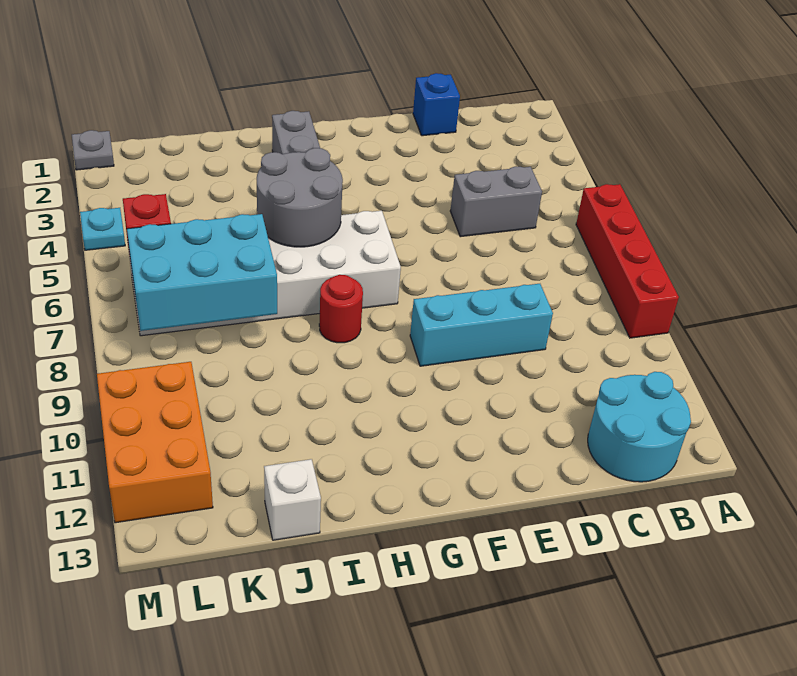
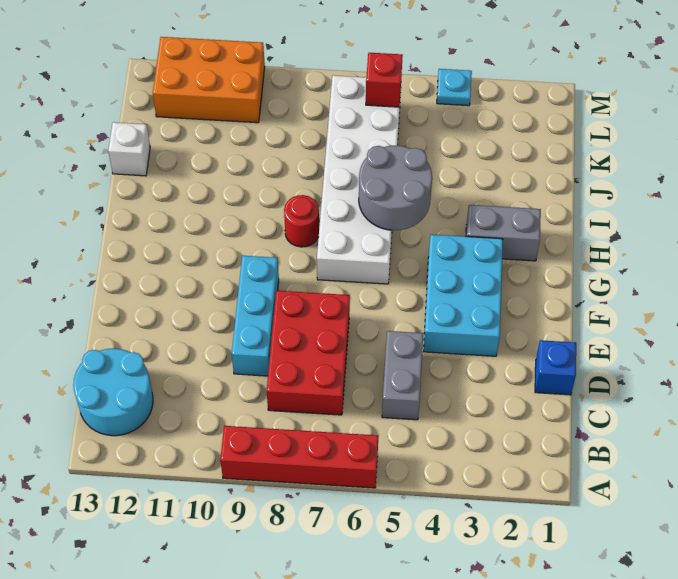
none -> red 2x3 brick [267,291,350,415]
cyan 2x3 brick [127,214,277,331] -> cyan 2x3 brick moved to [423,234,503,356]
grey 1x1 plate [72,130,114,170] -> none

